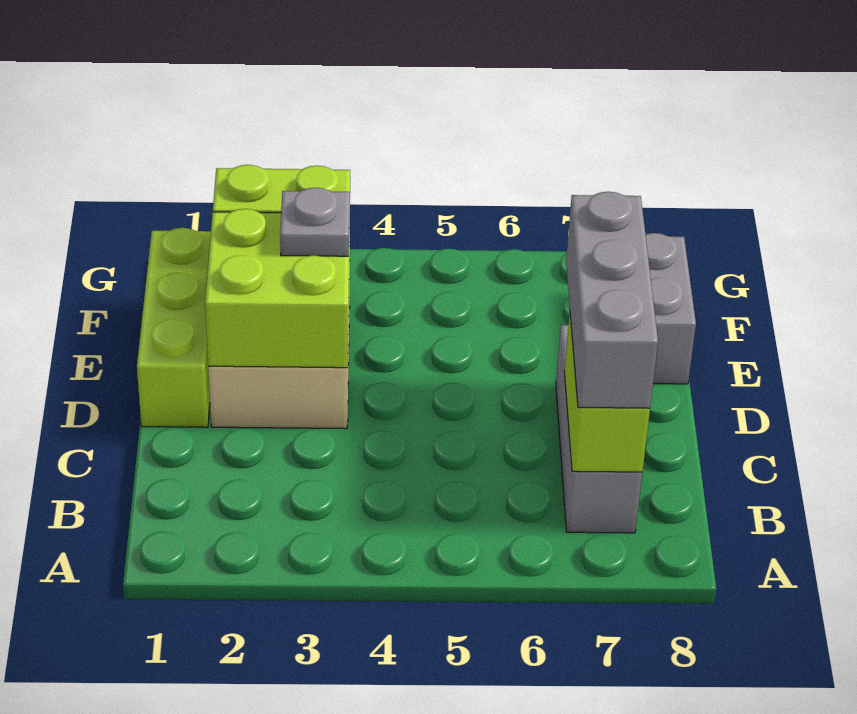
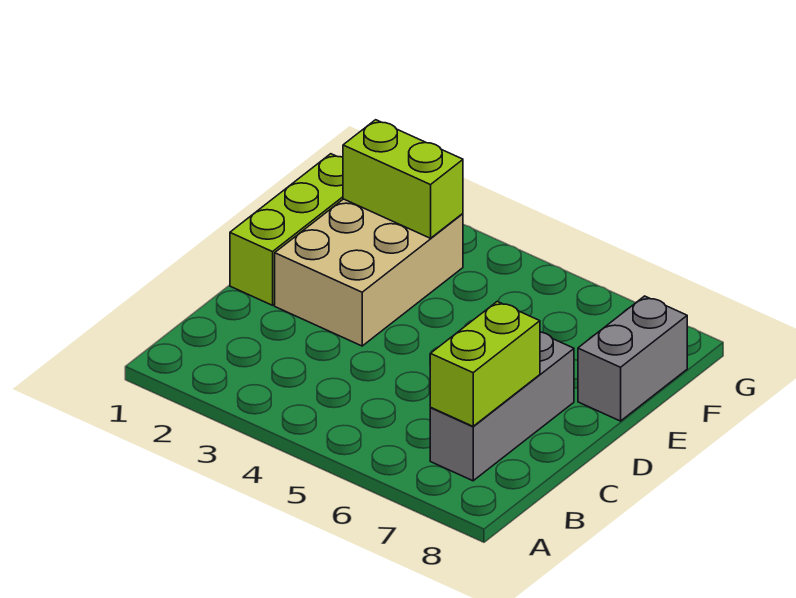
grey 1x3 brick [566,192,658,408] -> none
lime 2x2 brick [205,209,349,368] -> none
grey 1x1 plate [280,188,350,256] -> none

